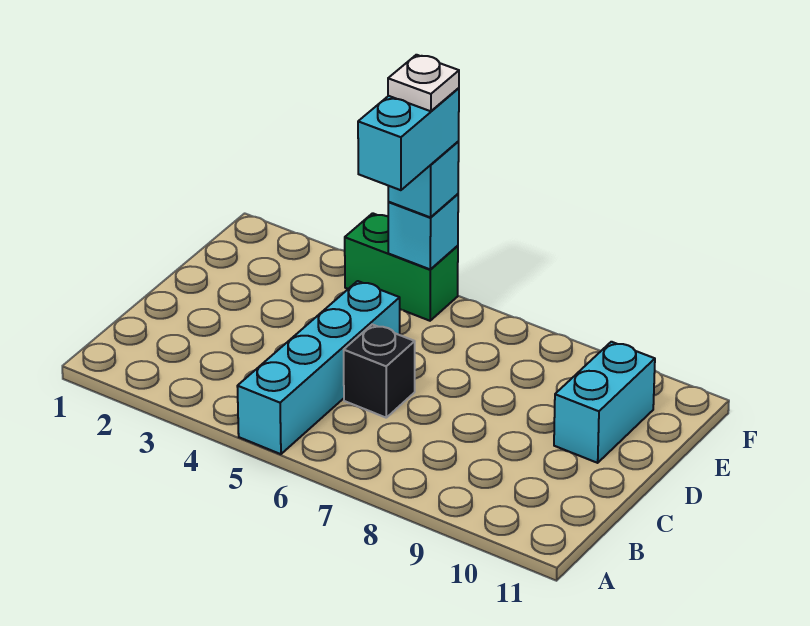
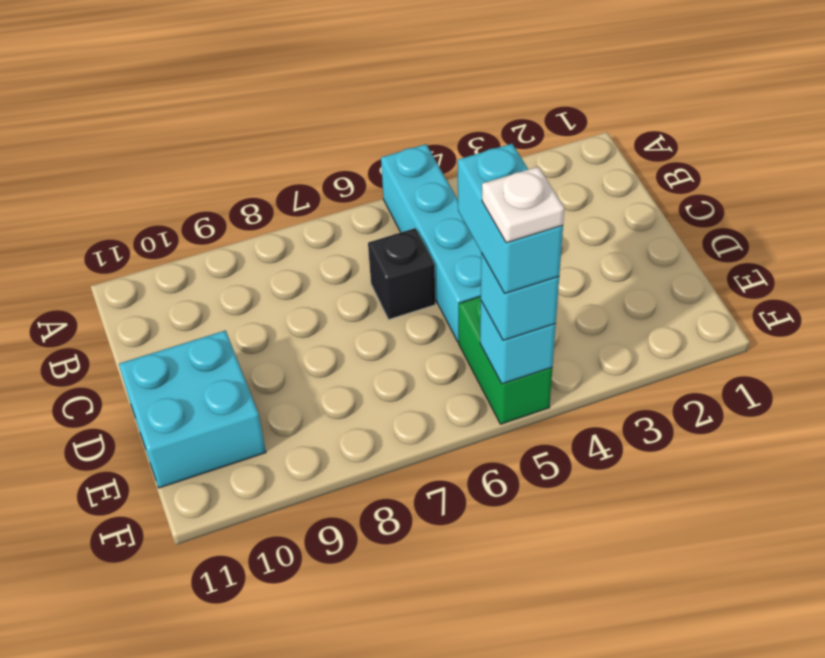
cyan 1x2 brick [554,342,655,463] -> cyan 2x2 brick [119,331,266,488]
green 1x2 brick [345,213,458,321] -> green 1x2 brick turned to [459,296,552,424]

